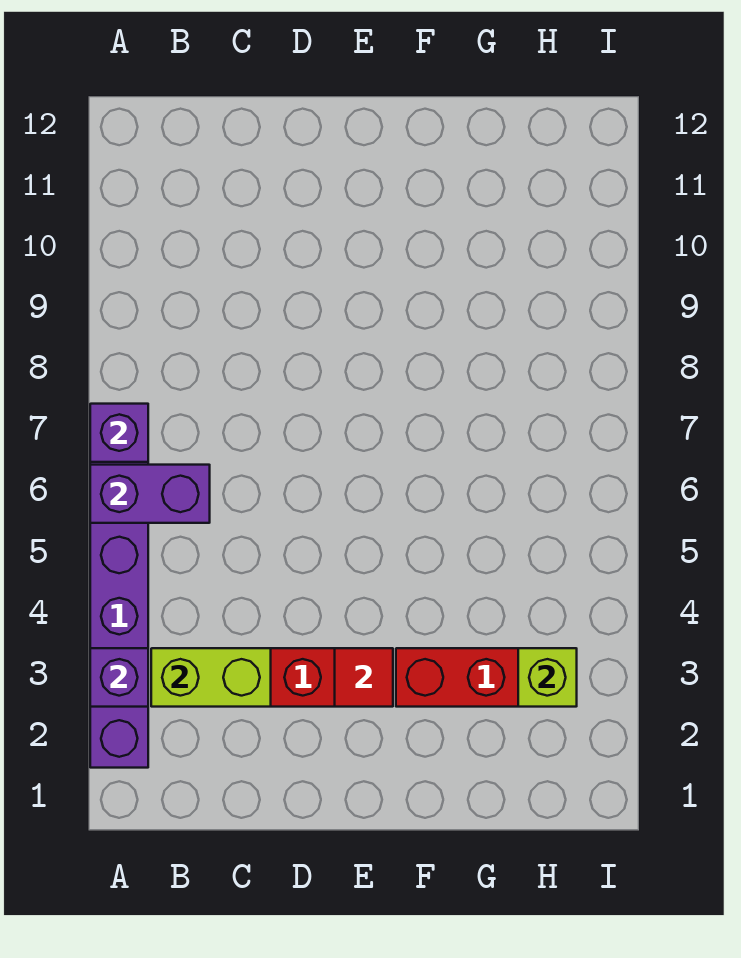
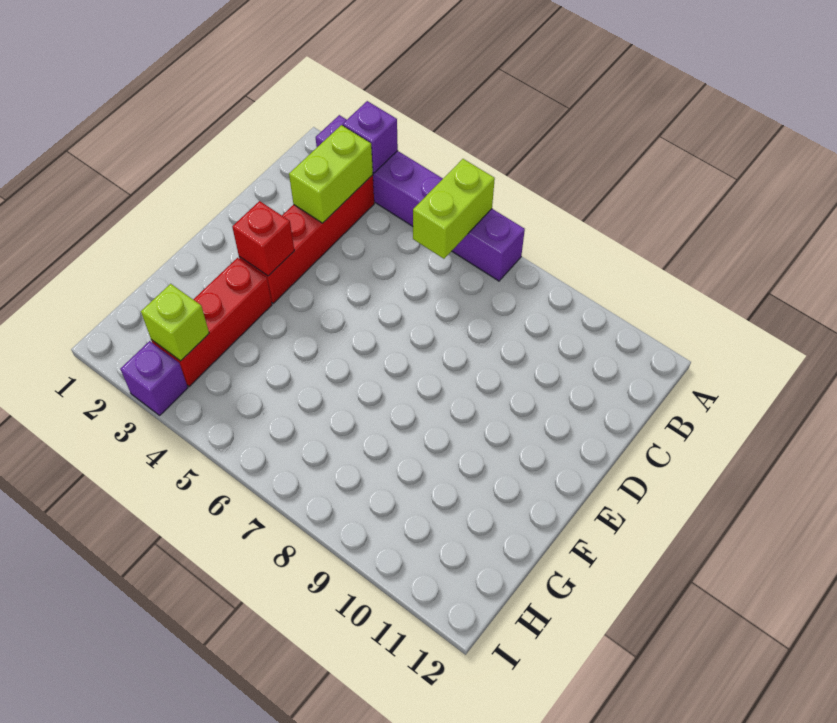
purple 1x2 brick [90,465,210,523] -> lime 1x2 brick [413,159,495,259]
purple 1x1 brick [90,404,148,462] -> purple 1x1 brick moved to [120,341,188,415]
red 1x1 tile [335,648,393,707] -> red 1x1 brick [232,201,294,276]

